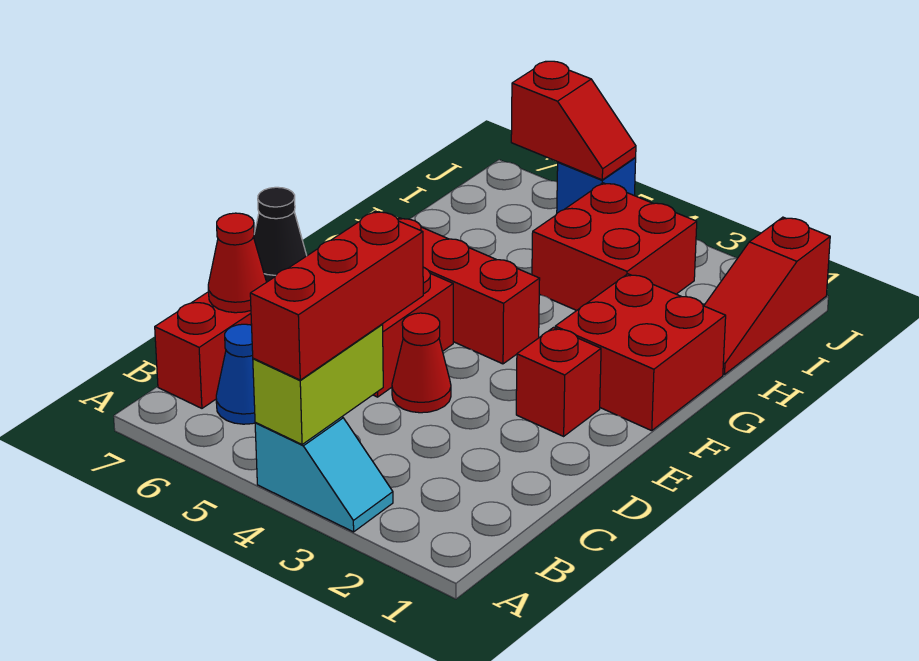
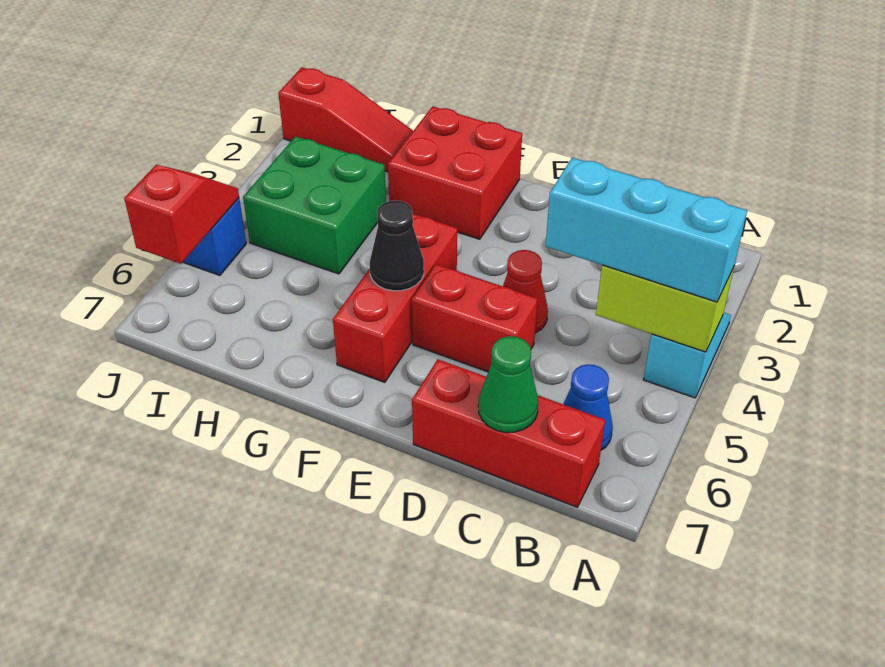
red 1x3 brick [250,211,423,380] -> cyan 1x3 brick [546,158,747,302]
red 1x1 cone [208,213,266,313] -> green 1x1 cone [478,336,538,432]
black 1x1 cone [254,187,307,282] -> black 1x1 cone moved to [370,201,424,291]
red 1x1 brick [516,328,601,436] -> none
red 2x2 brick [532,183,697,311] -> green 2x2 brick [243,136,386,274]

